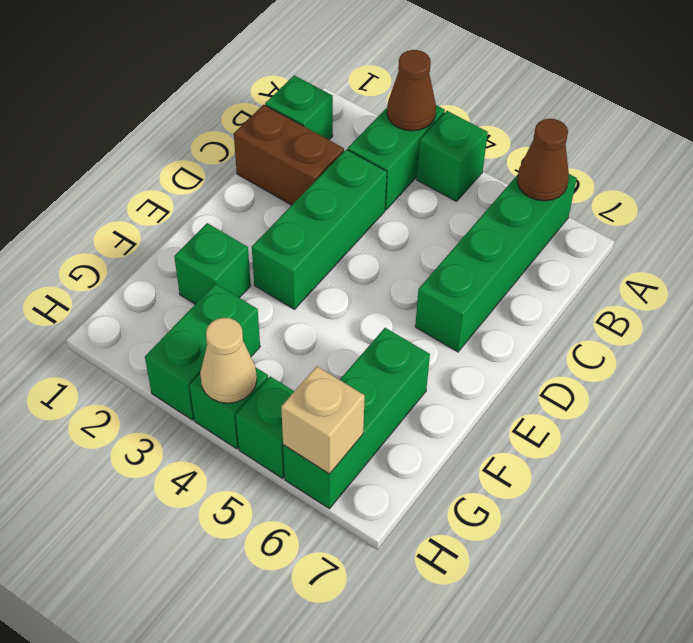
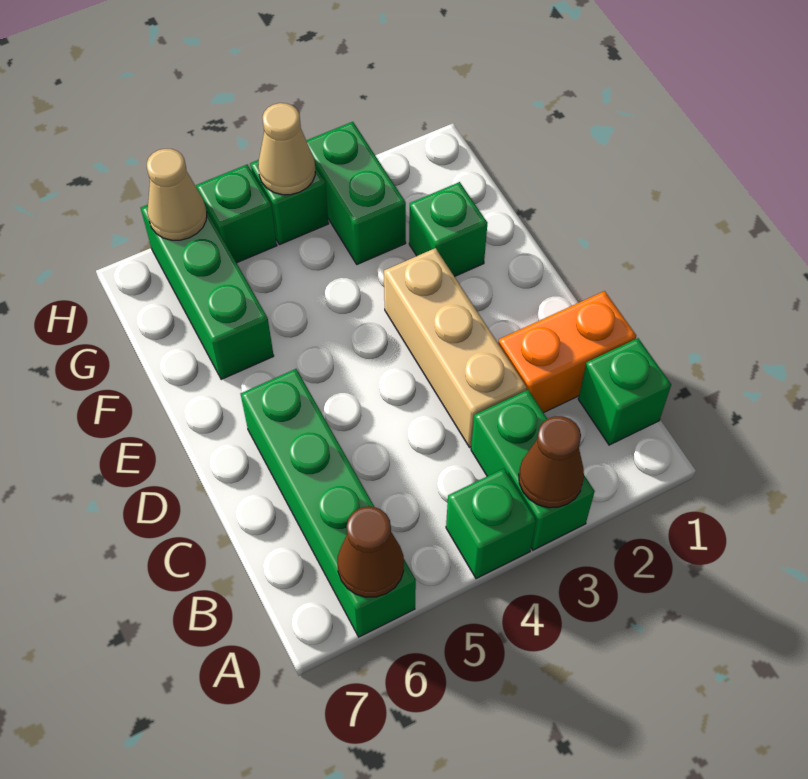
brown 1x2 brick [234,105,344,205] -> orange 1x2 brick [498,291,636,413]
green 1x3 brick [252,150,387,309] -> tan 1x3 brick [384,248,527,447]
tan 1x1 brick [281,366,365,474] -> tan 1x1 cone [147,149,207,240]

